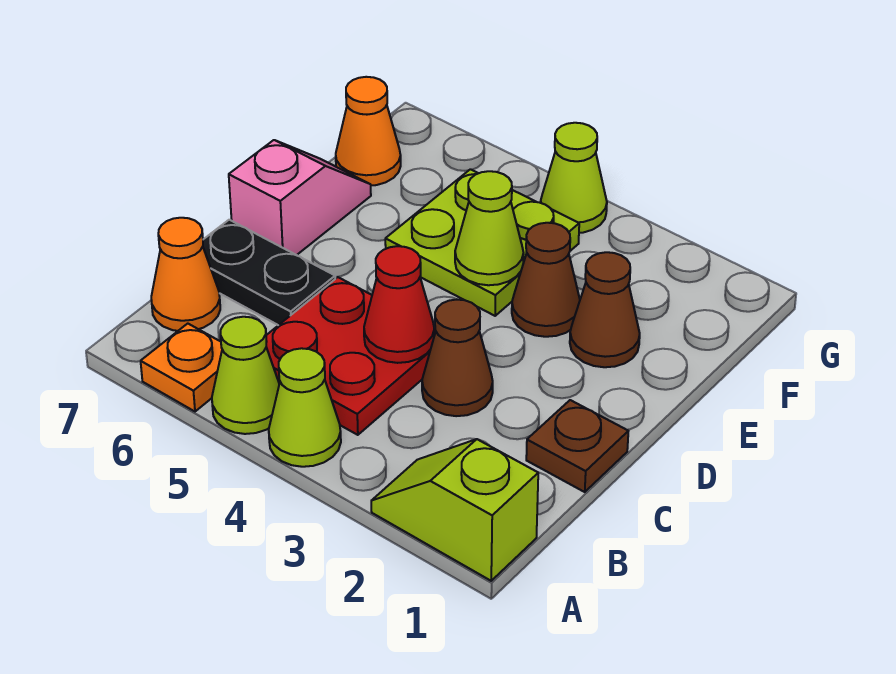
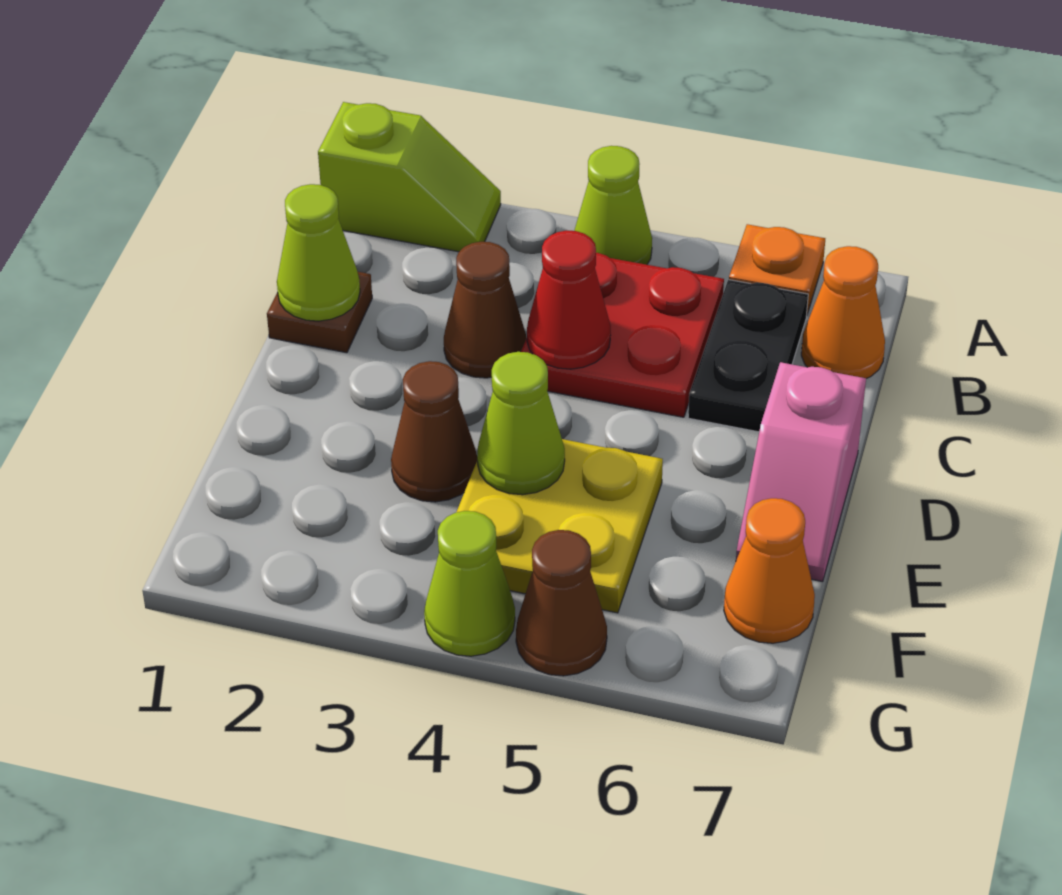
lime 1x1 cone [212,317,279,434] -> lime 1x1 cone moved to [277,184,360,321]
black 1x2 plate [203,220,335,325] -> black 1x2 plate turned to [688,280,808,432]
brown 1x1 cone [570,252,640,367] -> brown 1x1 cone moved to [516,530,607,676]
lime 2x2 plate [385,169,579,316] -> yellow 2x2 plate [457,439,663,613]

